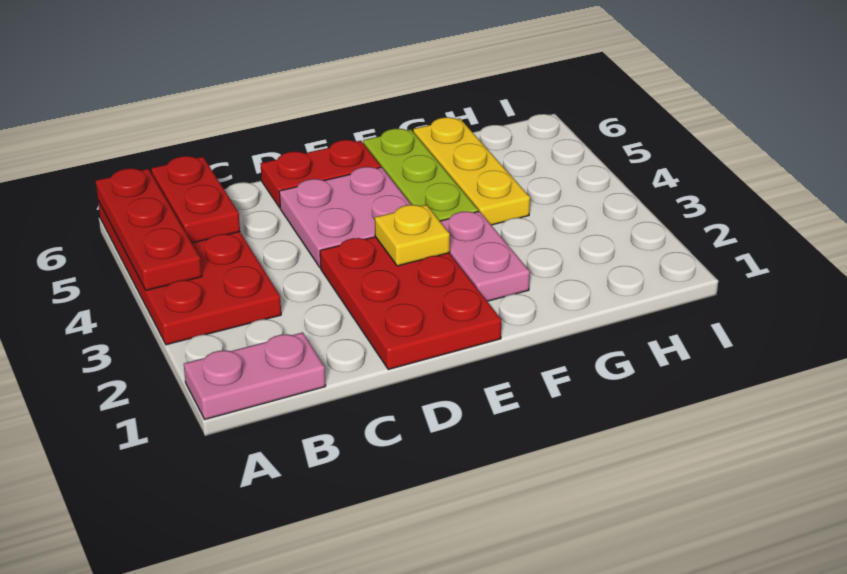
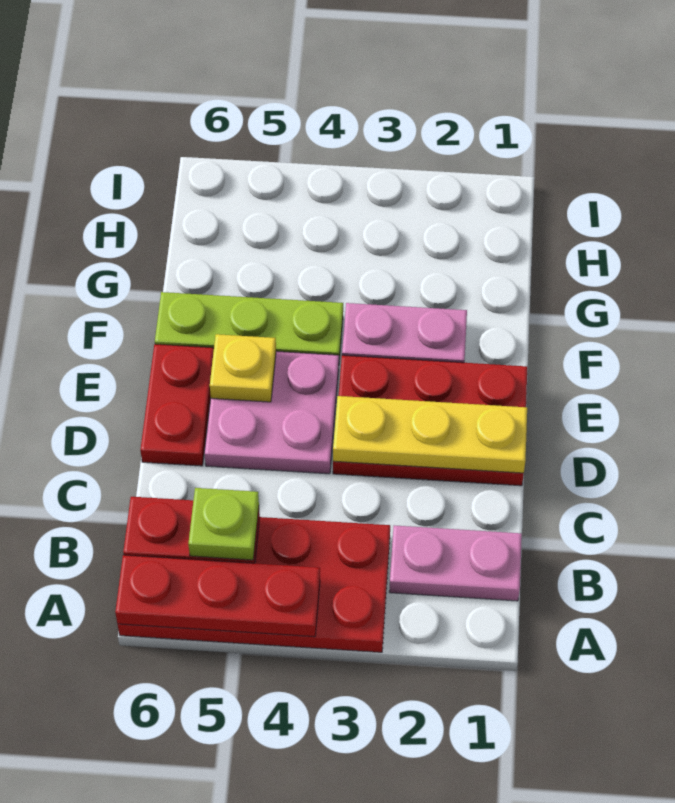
pink 1x2 plate [184,332,326,419] -> pink 1x2 plate turned to [389,525,522,601]
none -> lime 1x1 plate [188,488,259,560]
yellow 1x1 plate [375,205,450,266] -> yellow 1x1 plate moved to [210,334,276,402]
yellow 1x3 plate [413,117,530,225] -> yellow 1x3 plate moved to [333,396,527,473]

